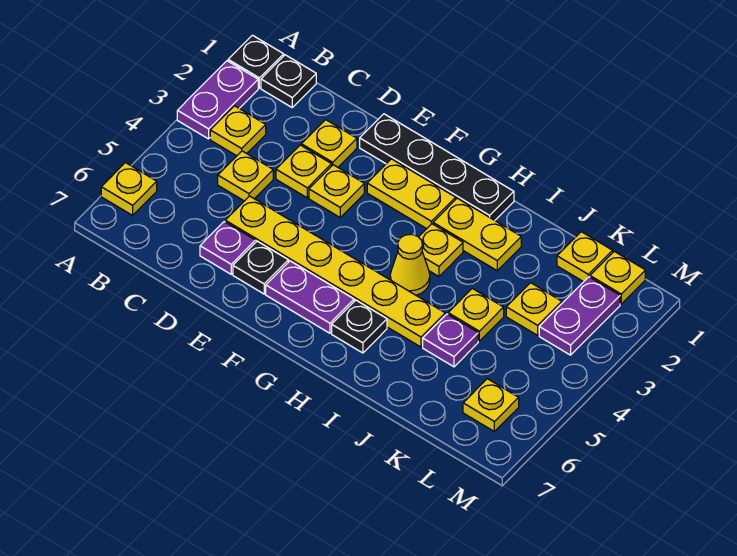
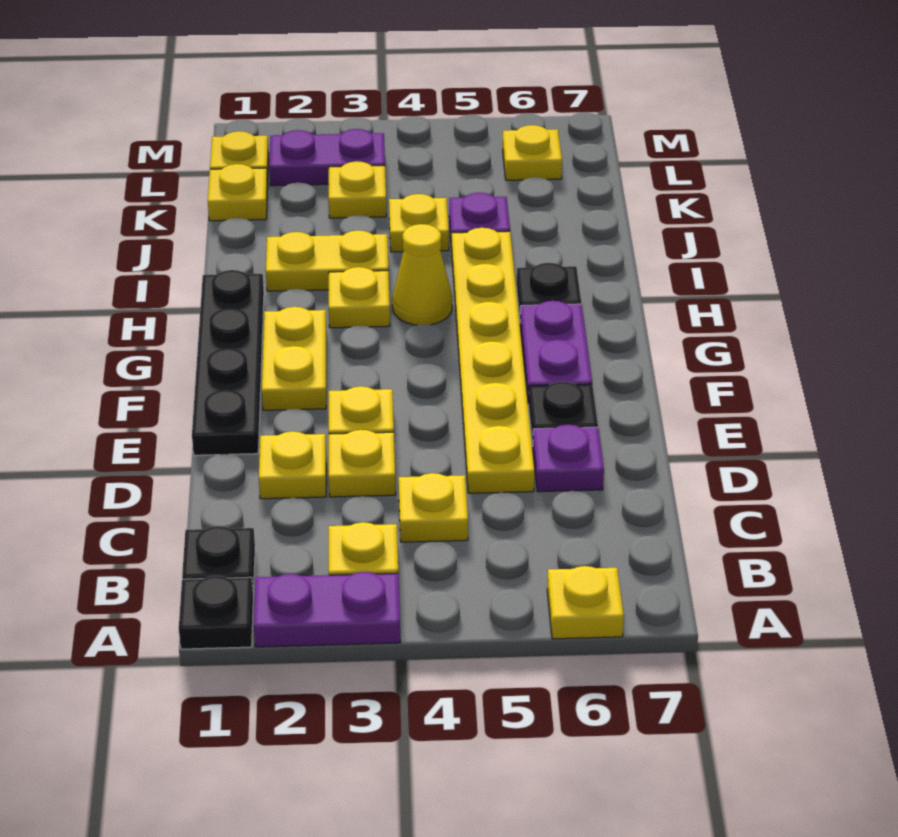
yellow 1x2 plate [433,198,521,271] -> yellow 1x2 plate turned to [266,230,389,291]

